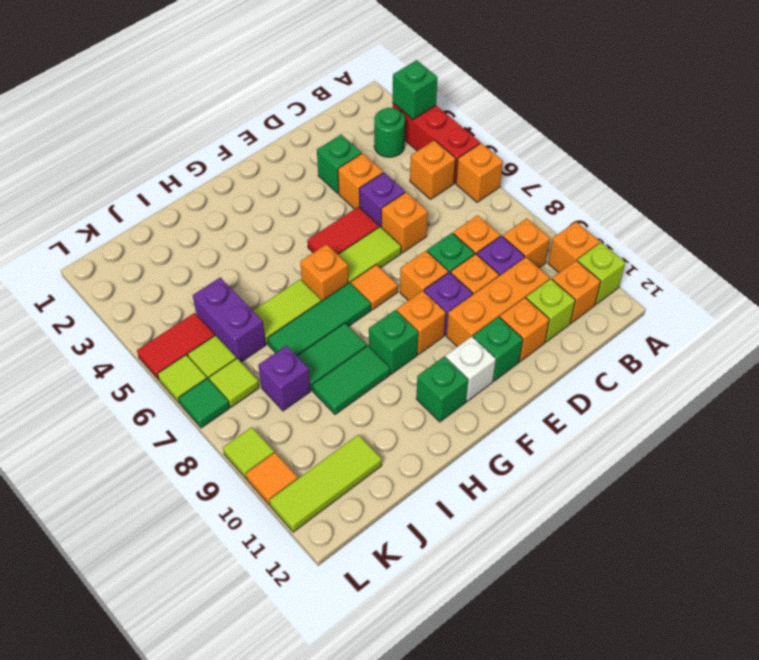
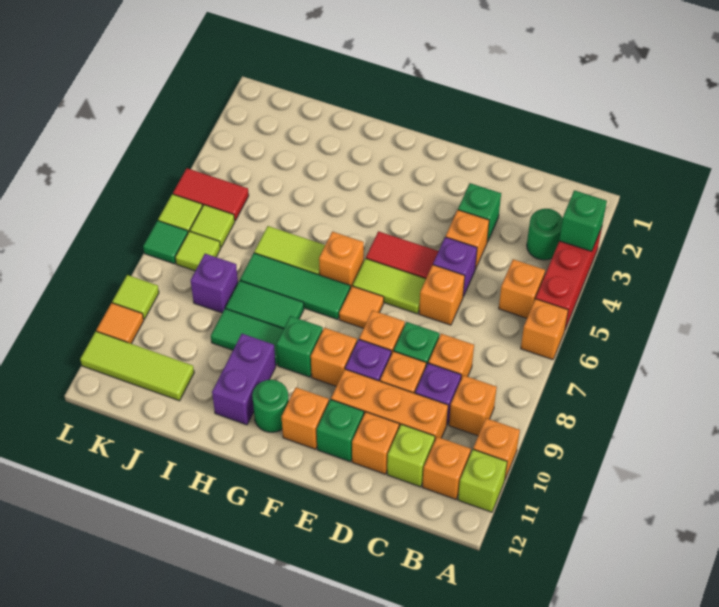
white 1x1 brick [445,336,496,401] -> orange 1x1 brick [282,388,329,449]
green 1x1 brick [416,357,468,422] -> green 1x1 round brick [252,380,289,432]
purple 1x2 brick [193,277,266,362] -> purple 1x2 brick moved to [212,334,276,425]

